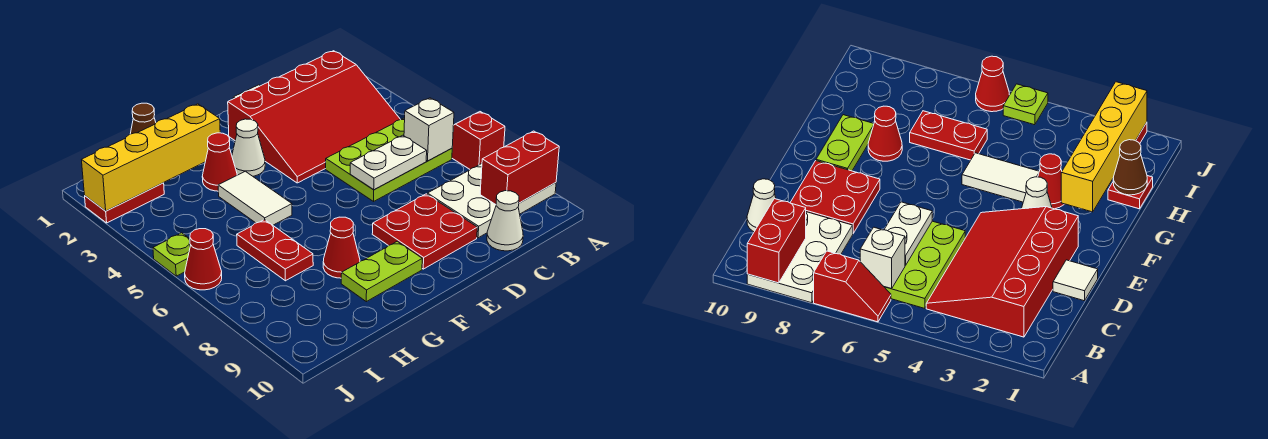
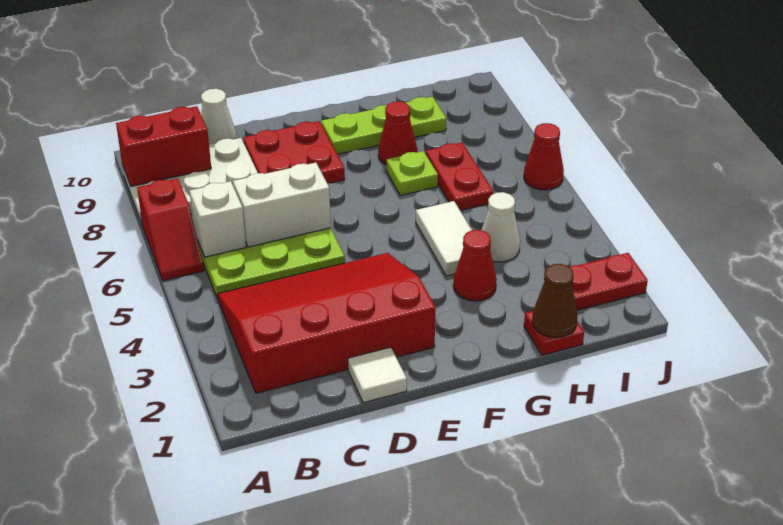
white 1x2 plate [350,135,427,190] -> white 1x2 brick [233,163,331,247]
white 1x1 cone [232,119,265,176] -> white 1x1 cone moved to [481,192,520,262]
lime 1x2 plate [341,241,422,302] -> lime 1x3 plate [321,97,446,154]
yellow 1x4 brick [82,104,220,211] -> none
lime 1x1 plate [153,233,191,276] -> lime 1x1 plate moved to [387,151,438,195]

